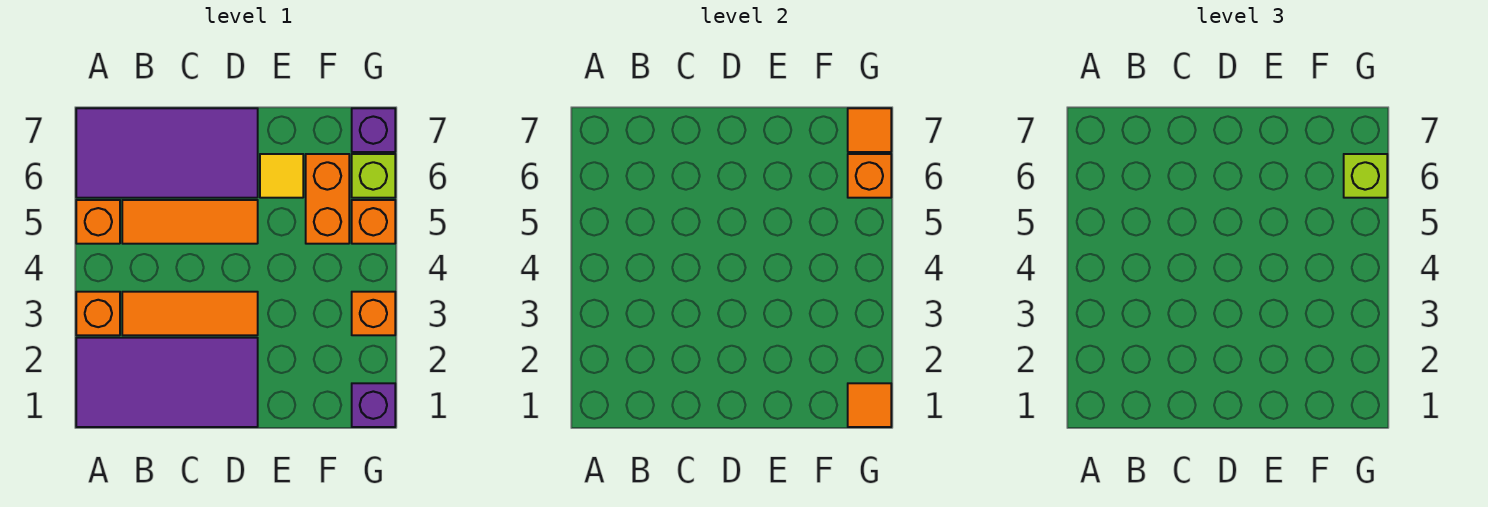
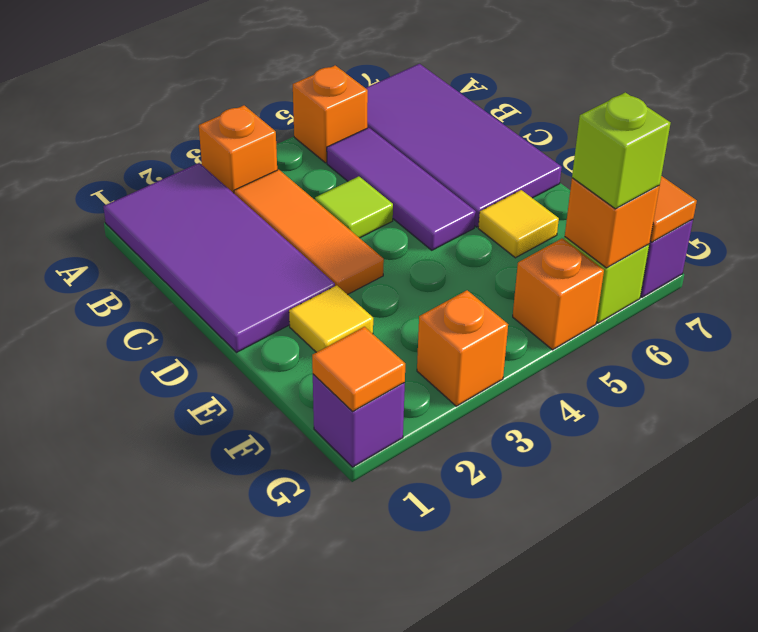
orange 1x3 tile [122,200,258,244] -> purple 1x3 tile [327,128,476,250]
none -> lime 1x1 tile [315,176,393,238]
none -> yellow 1x1 tile [289,285,373,352]
orange 1x2 brick [306,154,349,244] -> none

